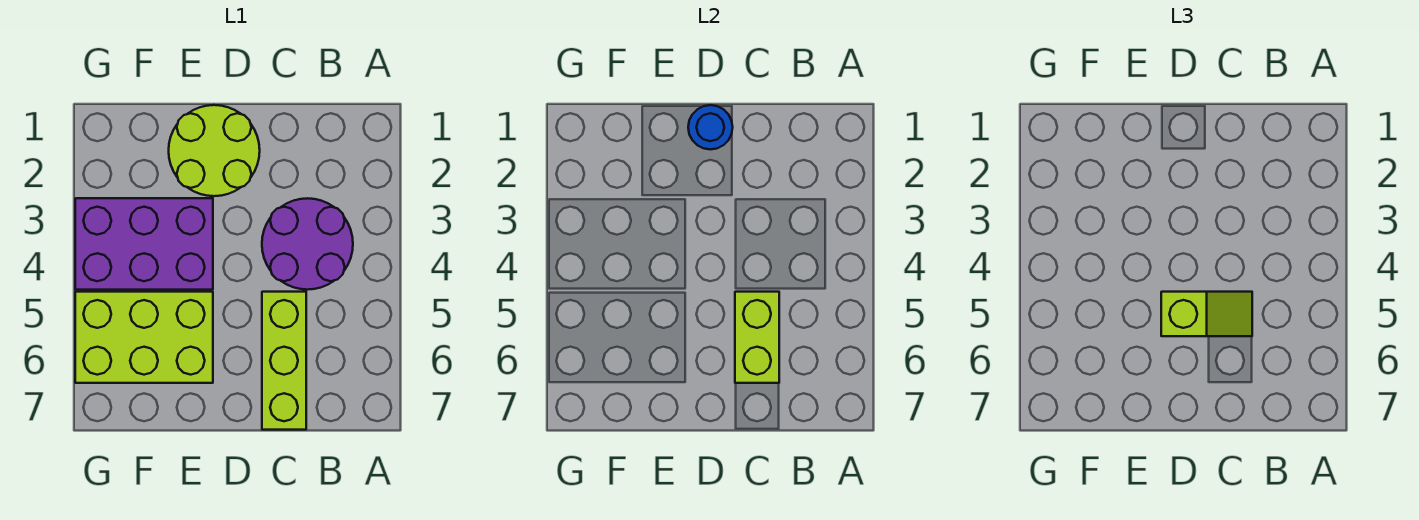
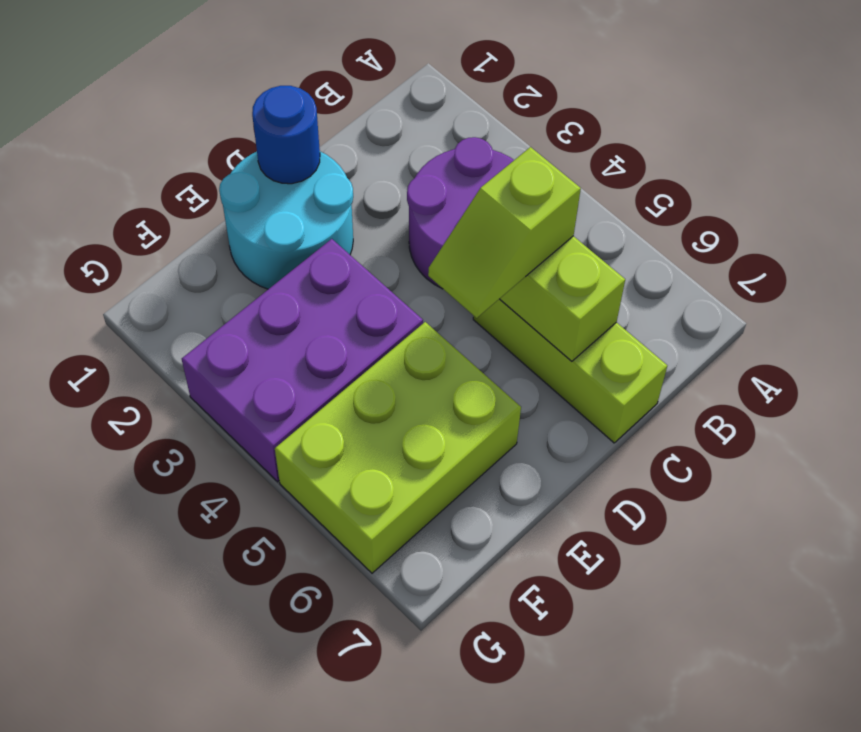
lime 1x2 slope [1161,292,1252,336] -> lime 1x2 slope turned to [428,147,581,318]
lime 2x2 round brick [169,105,260,196] -> cyan 2x2 round brick [219,151,353,289]

